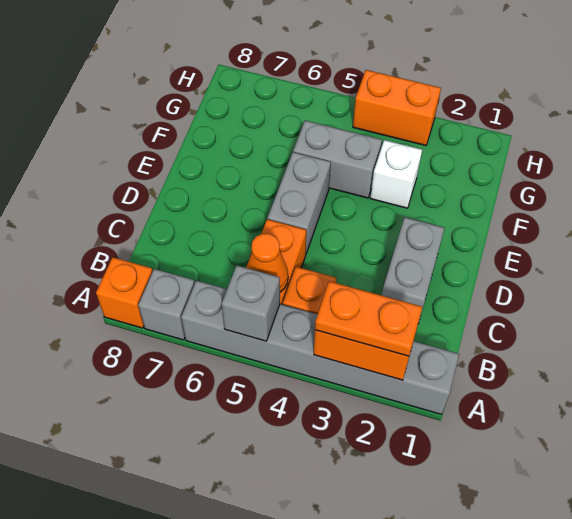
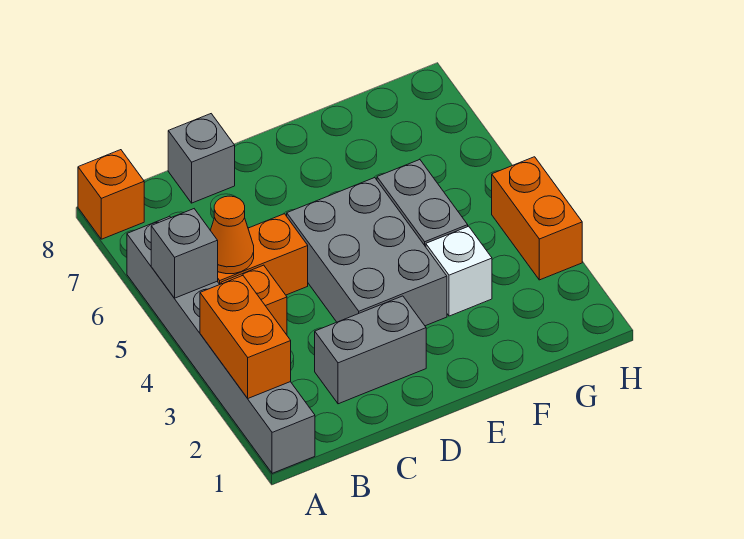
orange 1x2 plate [315,281,422,356] -> none
grey 1x1 brick [138,269,195,340] -> grey 1x1 brick moved to [168,114,235,203]
grey 1x2 brick [268,152,331,253] -> grey 2x3 brick [287,178,447,326]

